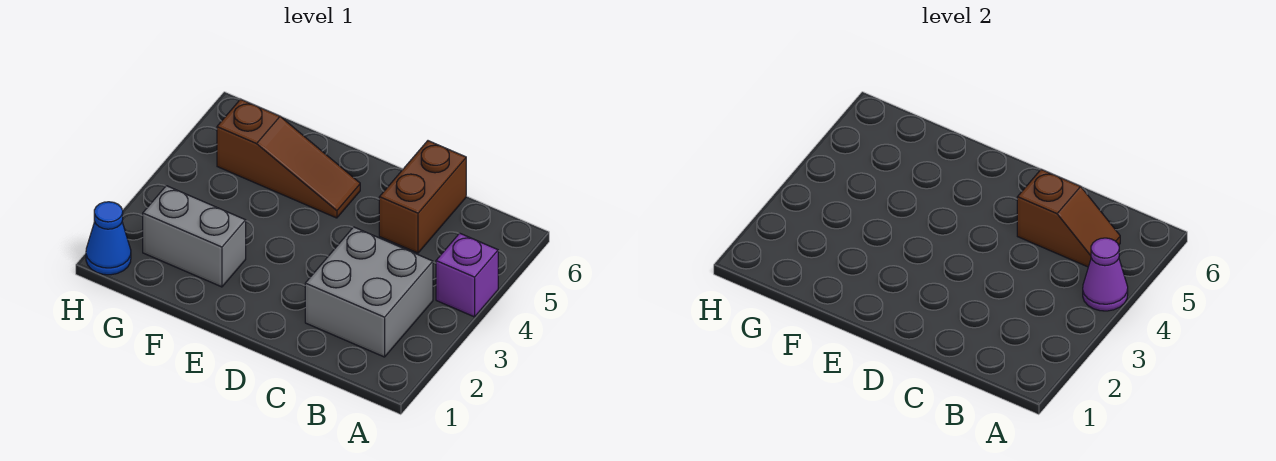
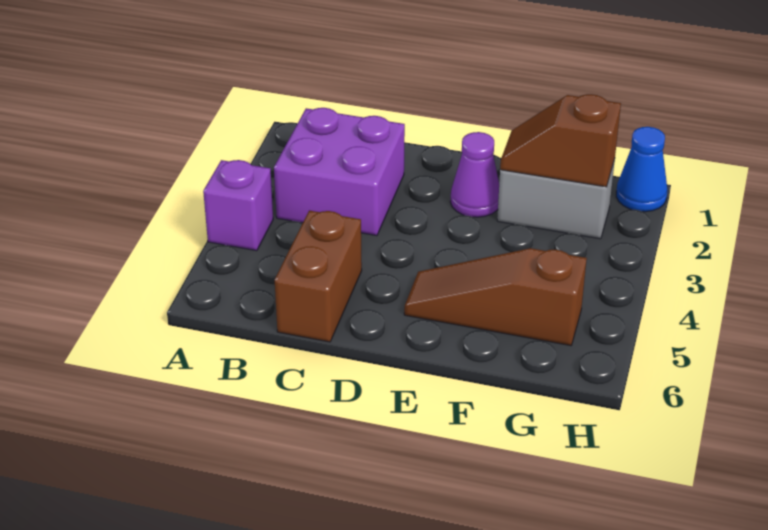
purple 1x1 cone [1083,238,1128,311] -> purple 1x1 cone moved to [450,132,499,217]
grey 2x2 brick [305,227,433,357] -> purple 2x2 brick [274,108,405,236]
brown 1x2 slope [1017,169,1120,267] -> brown 1x2 slope moved to [500,94,621,187]

